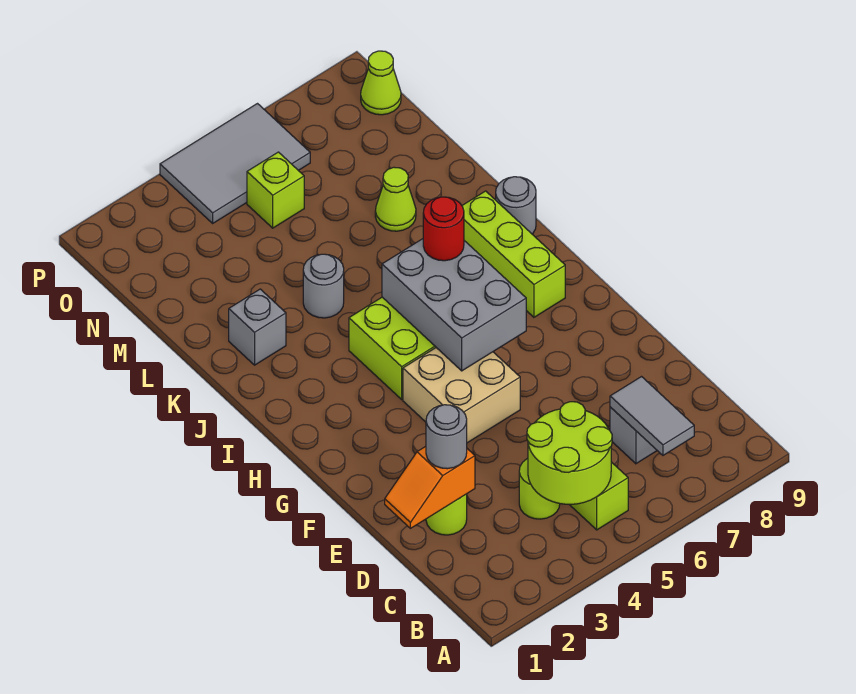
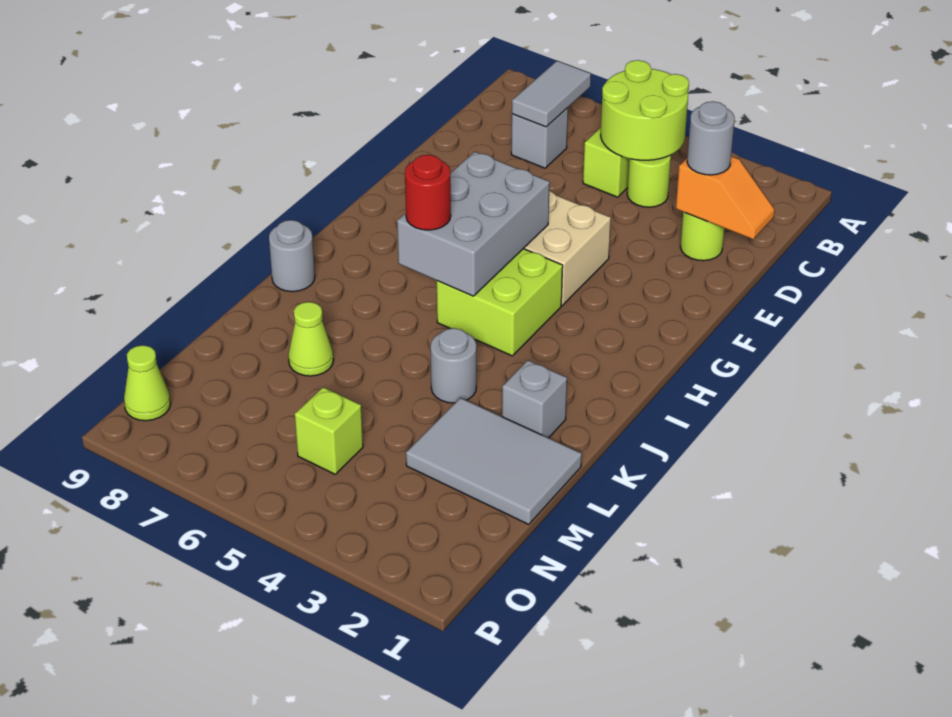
lime 1x3 brick [462,191,565,317] -> none
grey 2x3 tile [160,104,310,223] -> grey 2x3 tile moved to [406,398,582,524]

